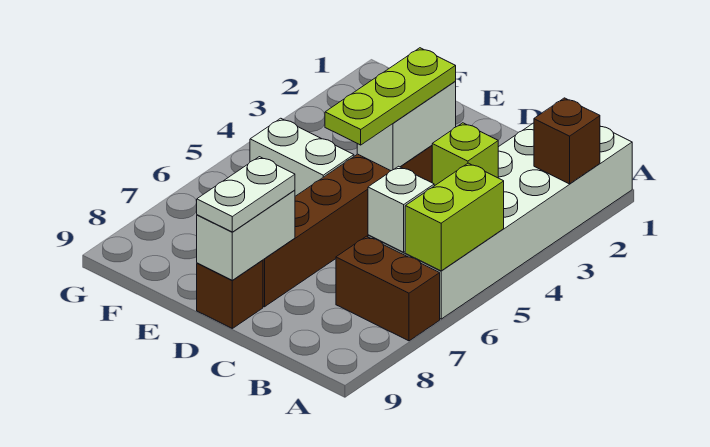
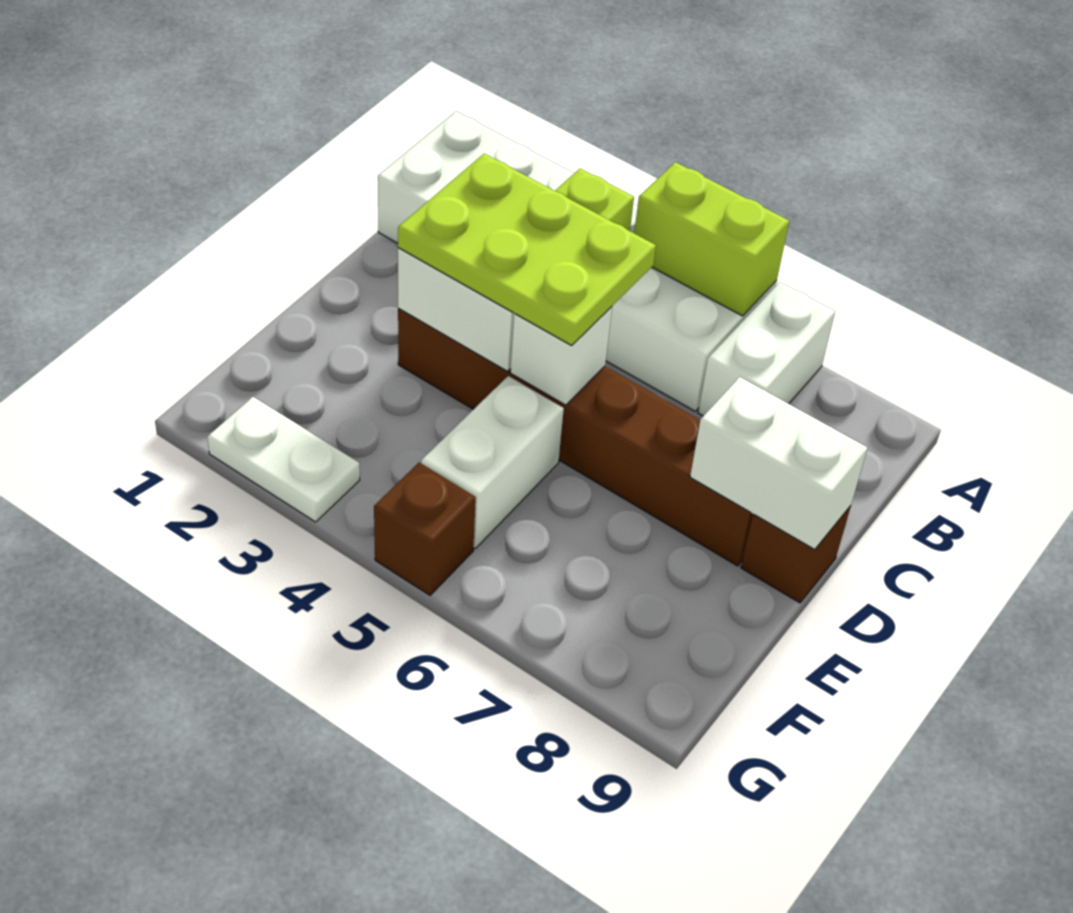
brown 1x1 brick [534,98,600,184] -> brown 1x1 brick moved to [374,463,476,595]
brown 1x2 brick [336,236,440,341] -> white 1x2 brick [698,282,835,416]
white 1x1 brick [368,166,434,252] -> white 1x1 brick moved to [510,307,612,405]
lime 1x3 plate [325,48,456,145] -> lime 2x3 plate [398,154,656,345]
white 1x2 plate [197,157,295,232] -> white 1x2 plate moved to [207,397,360,522]

